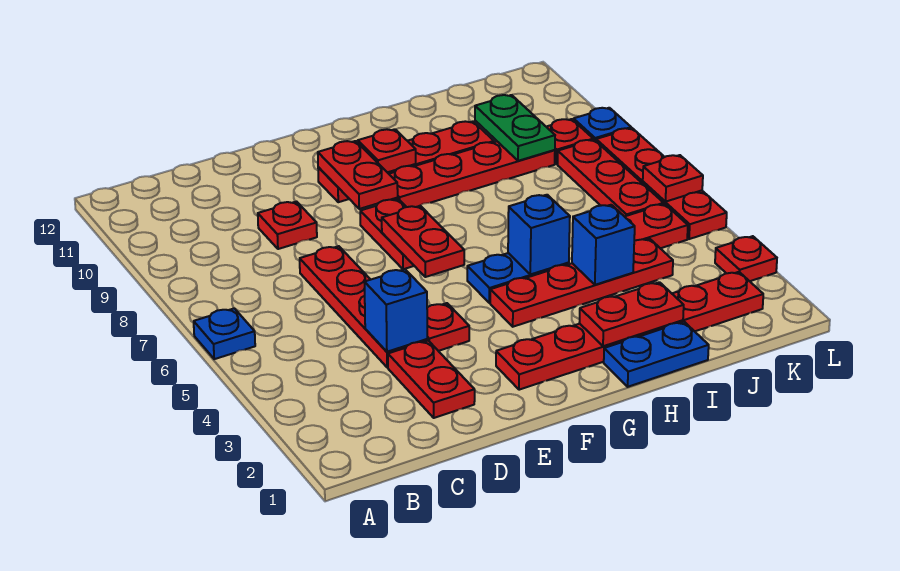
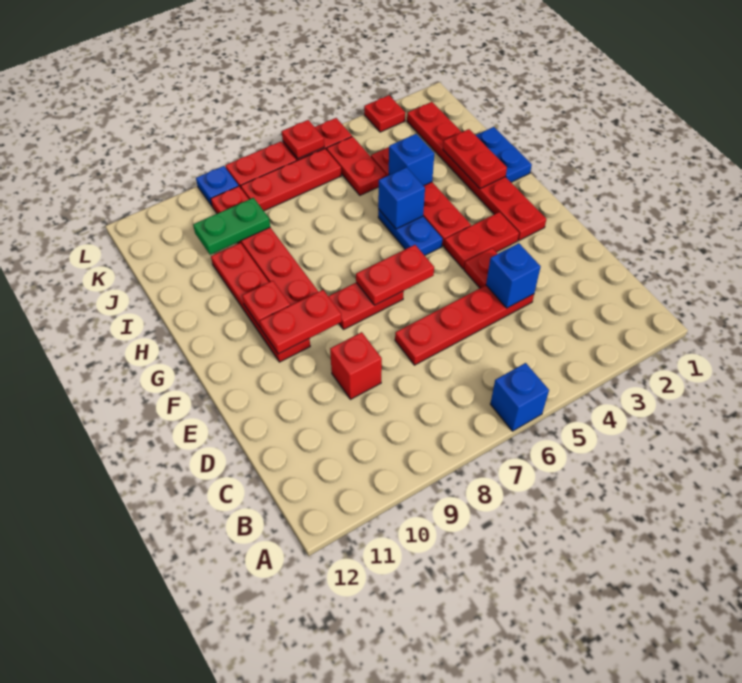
blue 1x1 plate [194,308,255,359] -> blue 1x1 brick [490,363,549,431]
red 1x2 plate [388,341,475,418] -> red 1x2 plate moved to [444,212,519,269]
red 1x1 plate [258,202,317,249] -> red 1x1 brick [330,332,382,399]

